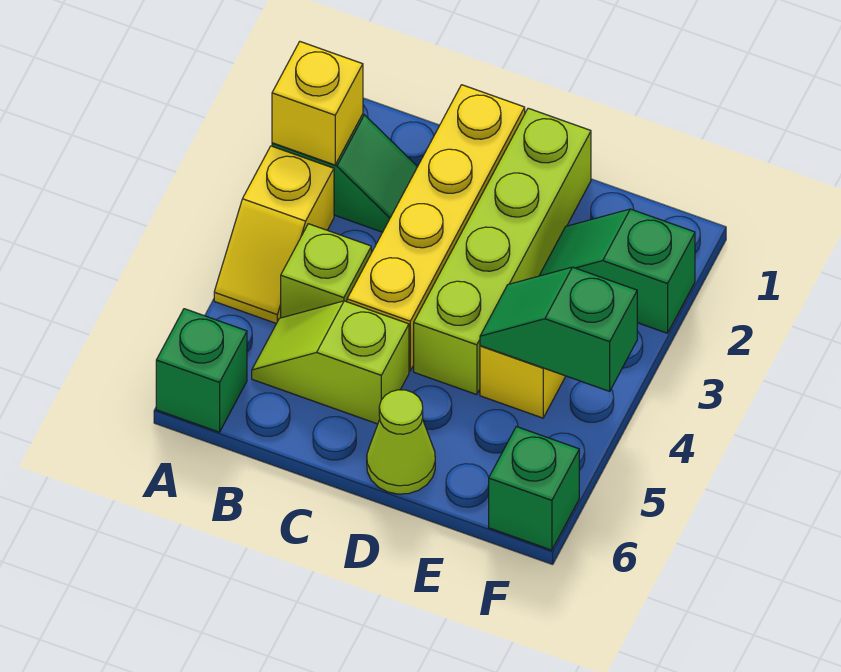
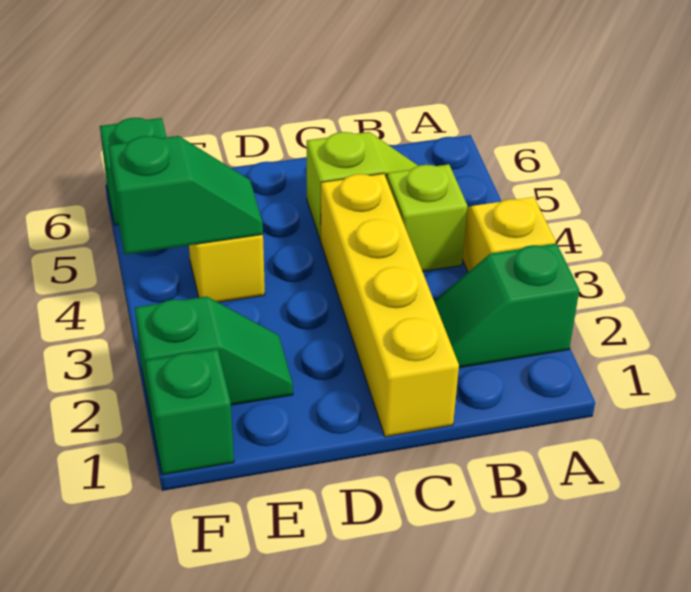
yellow 1x1 brick [272,42,363,165] -> none
green 1x1 brick [156,309,247,432] -> green 1x1 brick moved to [145,349,234,475]
lime 1x4 brick [414,108,591,395] -> none
lime 1x1 cone [367,390,435,494] -> none

